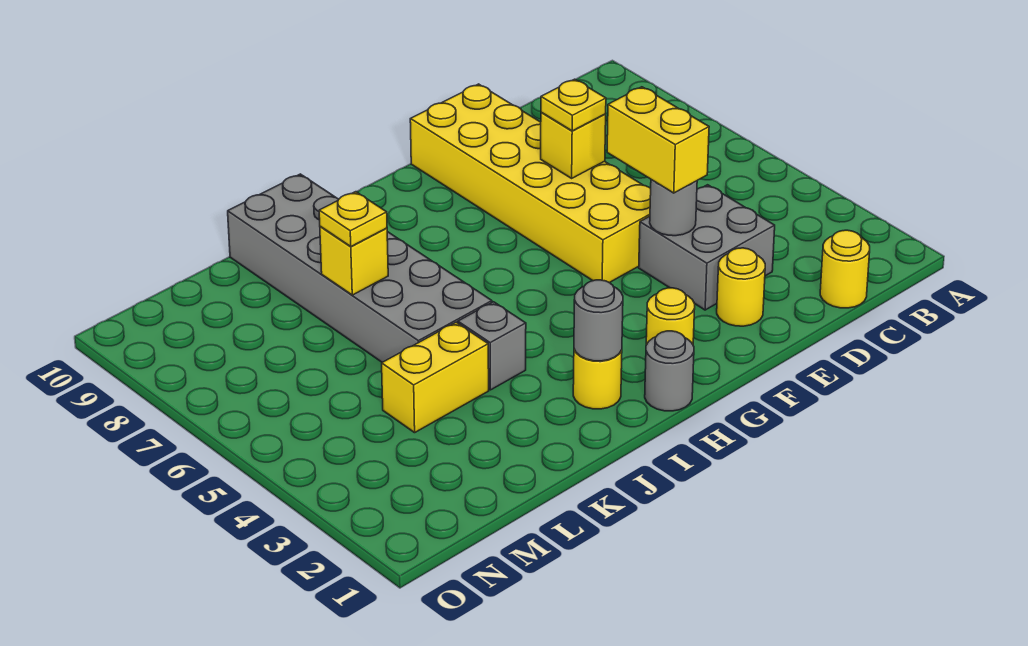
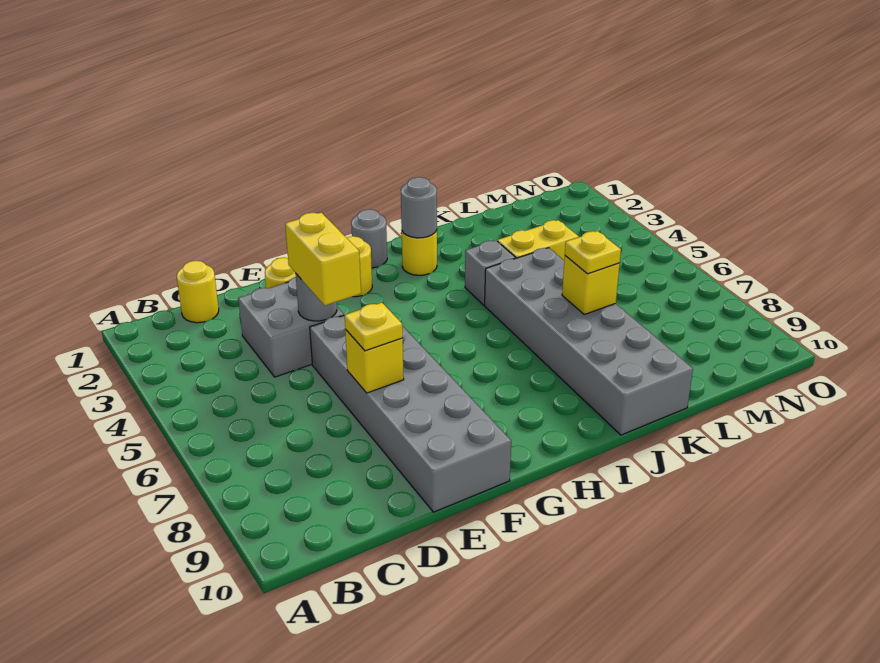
yellow 2x6 brick [410,84,651,283] -> grey 2x6 brick [310,315,511,512]

